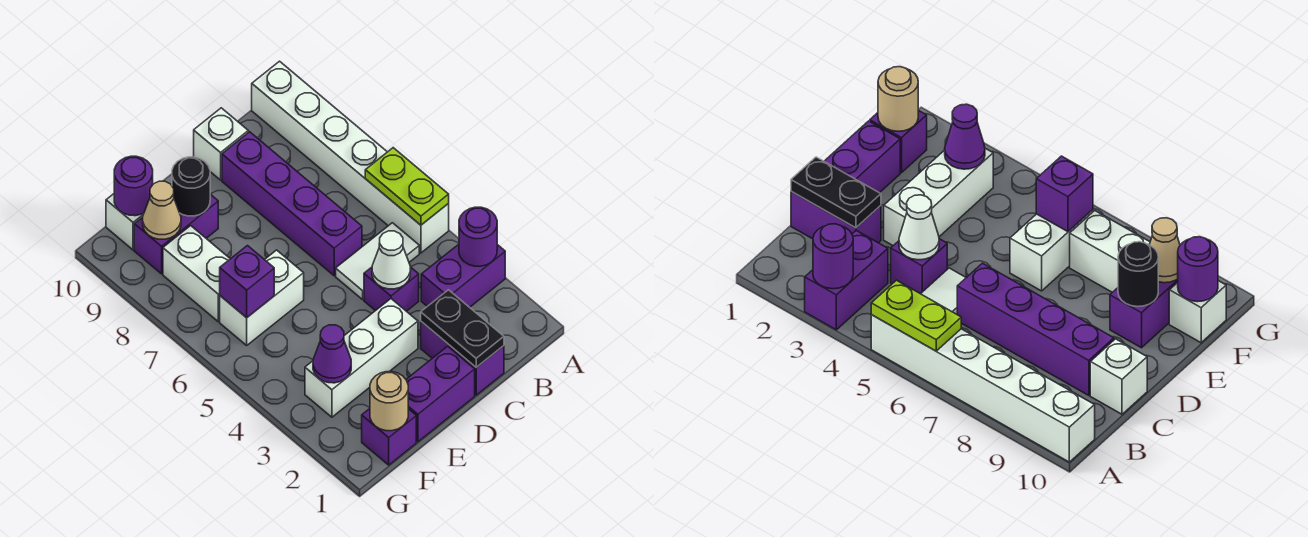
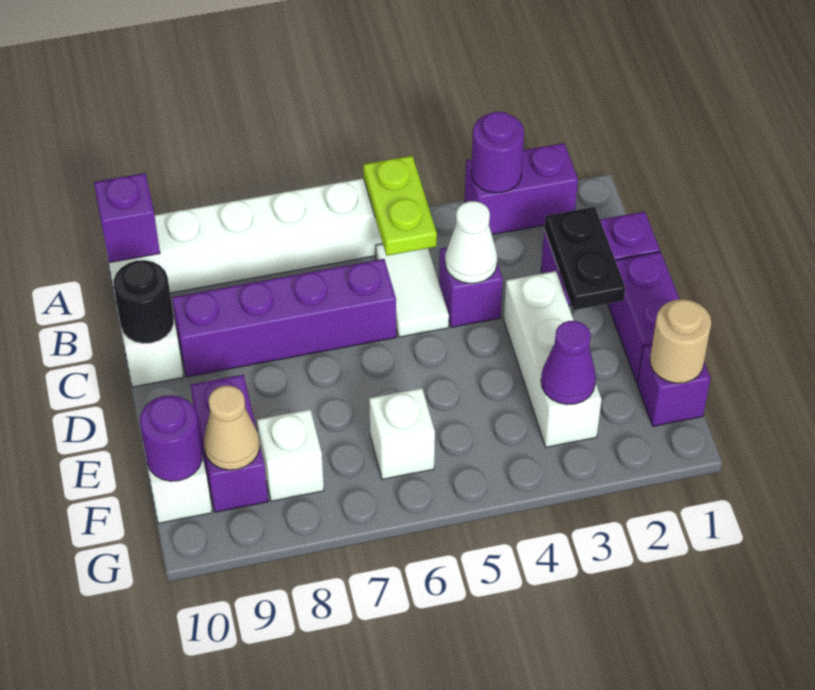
purple 1x2 brick [421,244,505,307] -> purple 1x2 brick turned to [465,143,578,235]
lime 1x2 plate [365,148,449,225] -> lime 1x2 plate turned to [363,156,437,256]
black 1x2 plate [421,290,504,367] -> black 1x2 plate turned to [544,207,625,310]
white 1x2 brick [220,250,304,345] -> white 1x1 brick [369,388,435,480]
black 1x1 round brick [172,157,210,216] -> black 1x1 round brick moved to [114,260,174,344]
purple 1x1 brick [220,246,274,318] -> purple 1x1 brick moved to [94,173,160,263]
white 1x2 brick [163,226,230,322] -> white 1x1 brick [257,409,324,501]

